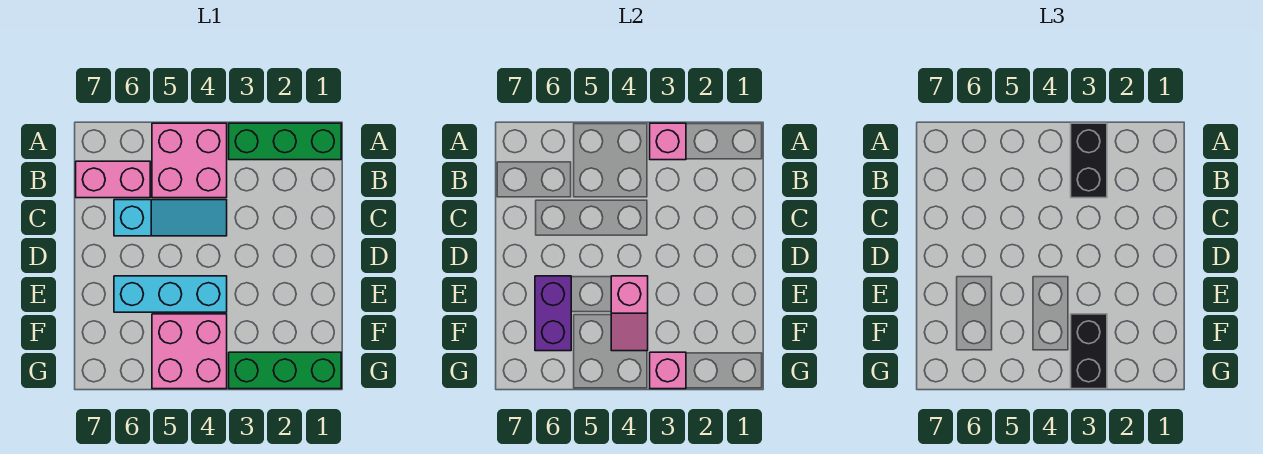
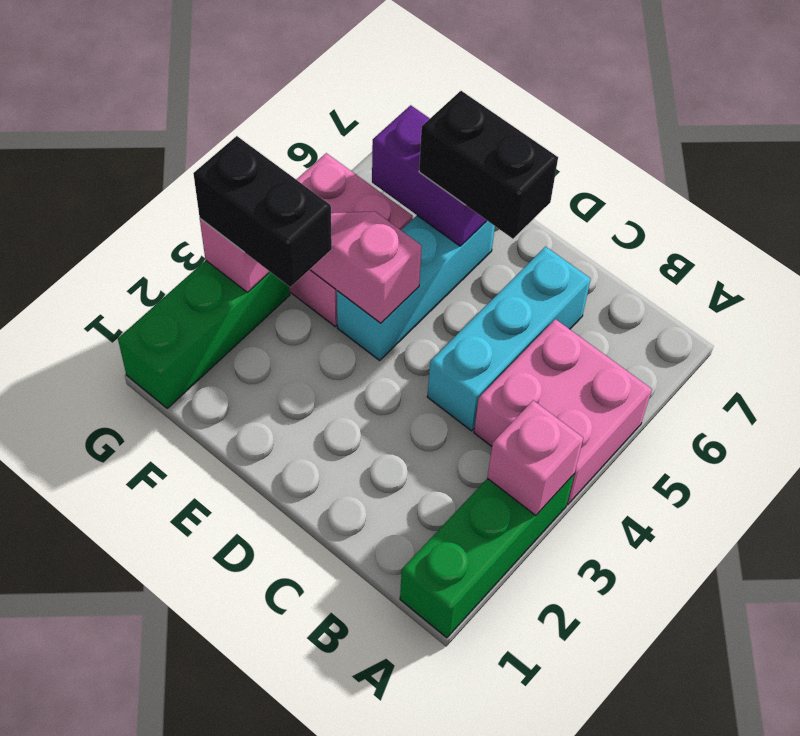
black 1x2 brick [1071,123,1107,198] -> black 1x2 brick moved to [419,91,558,239]
pink 1x2 brick [76,161,150,198] -> none
cyan 1x3 slope [114,200,227,236] -> cyan 1x3 brick [427,247,591,431]

